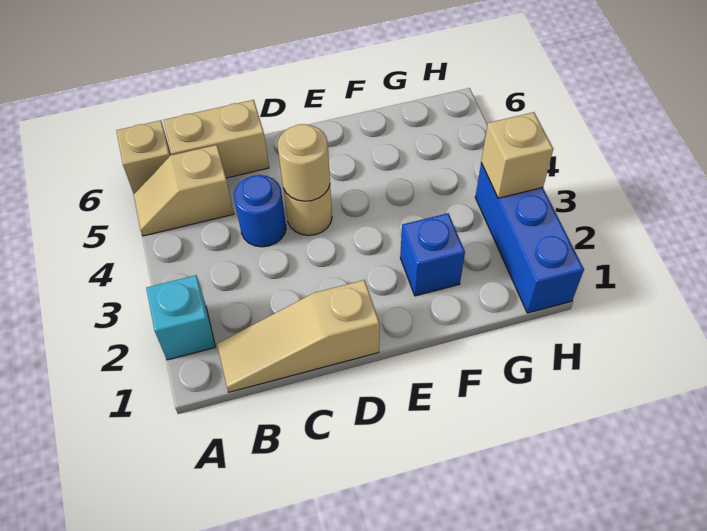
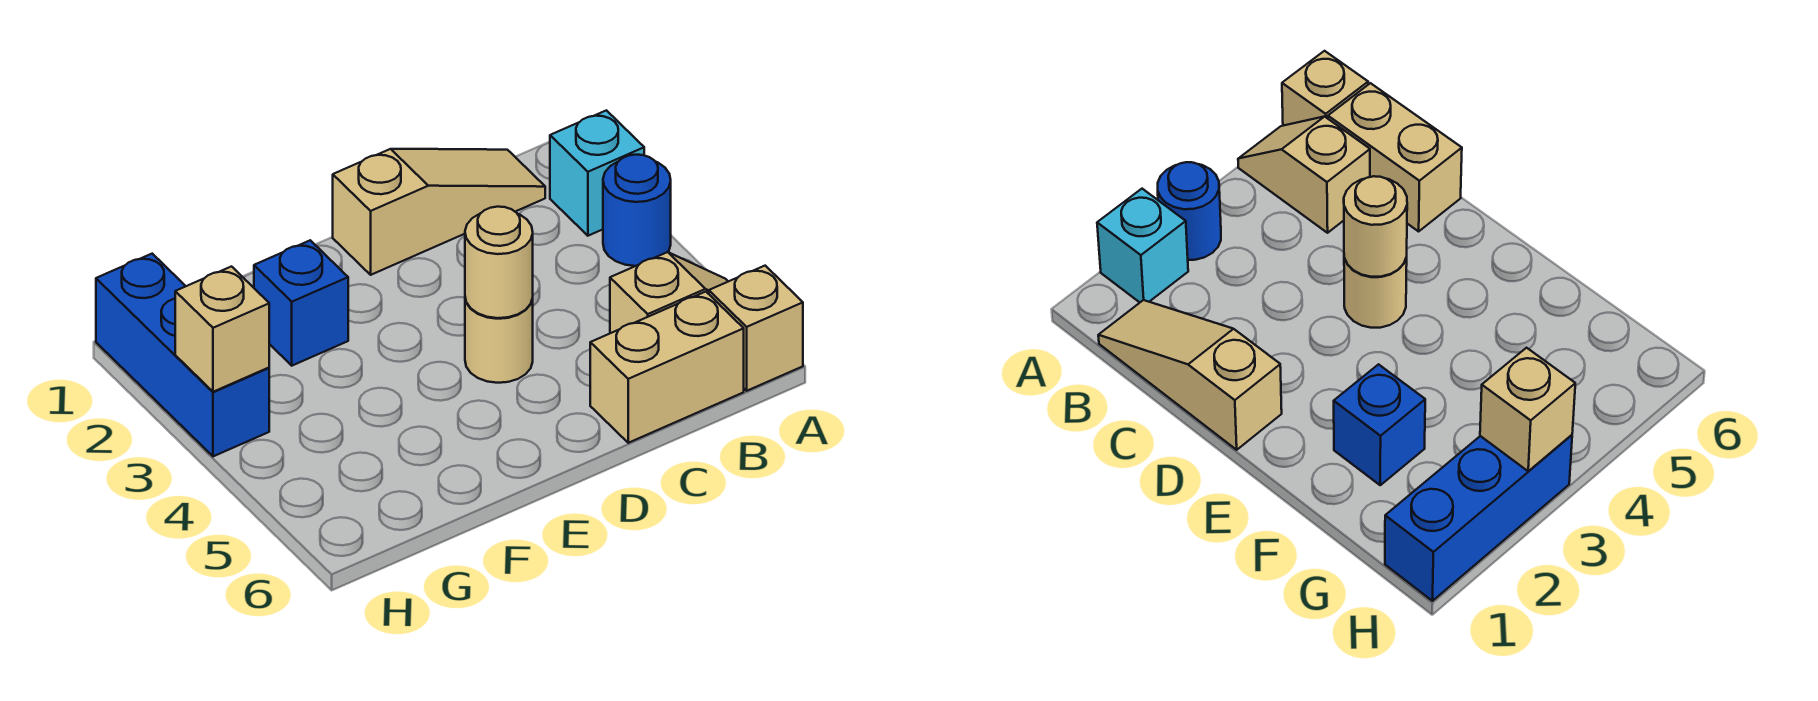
blue 1x1 round brick [234,175,286,247] -> blue 1x1 round brick moved to [603,155,671,266]

